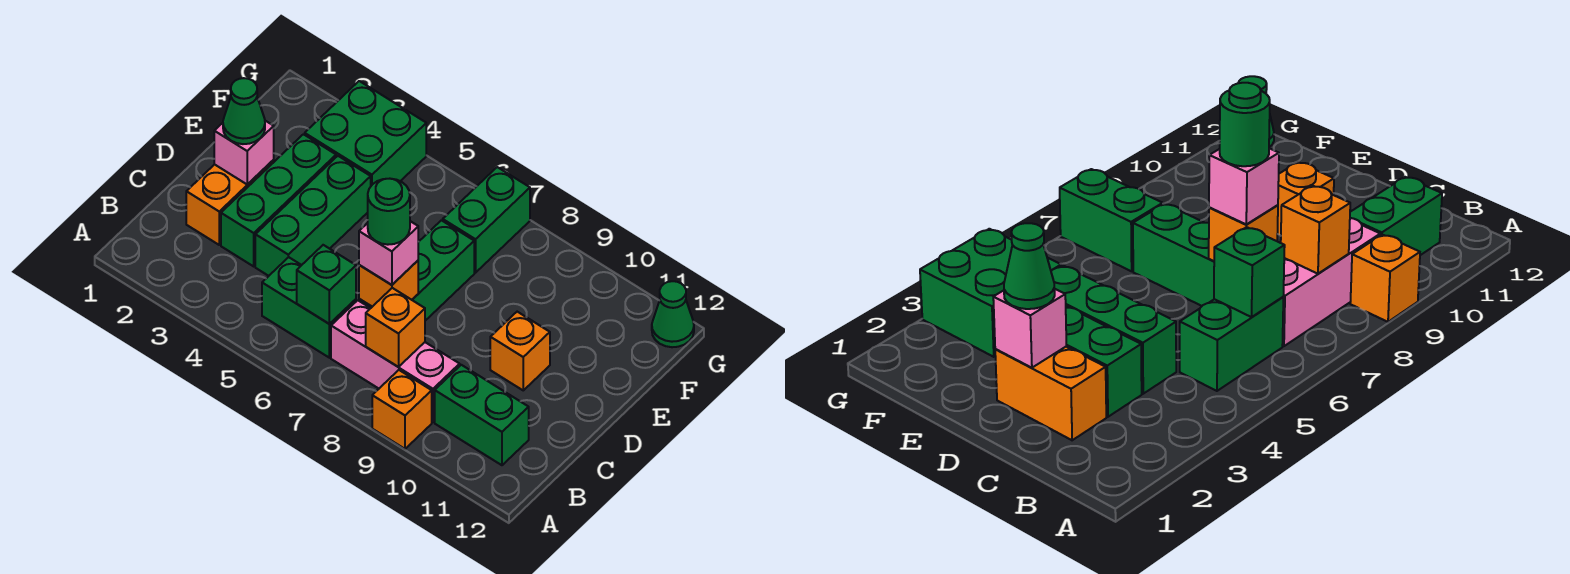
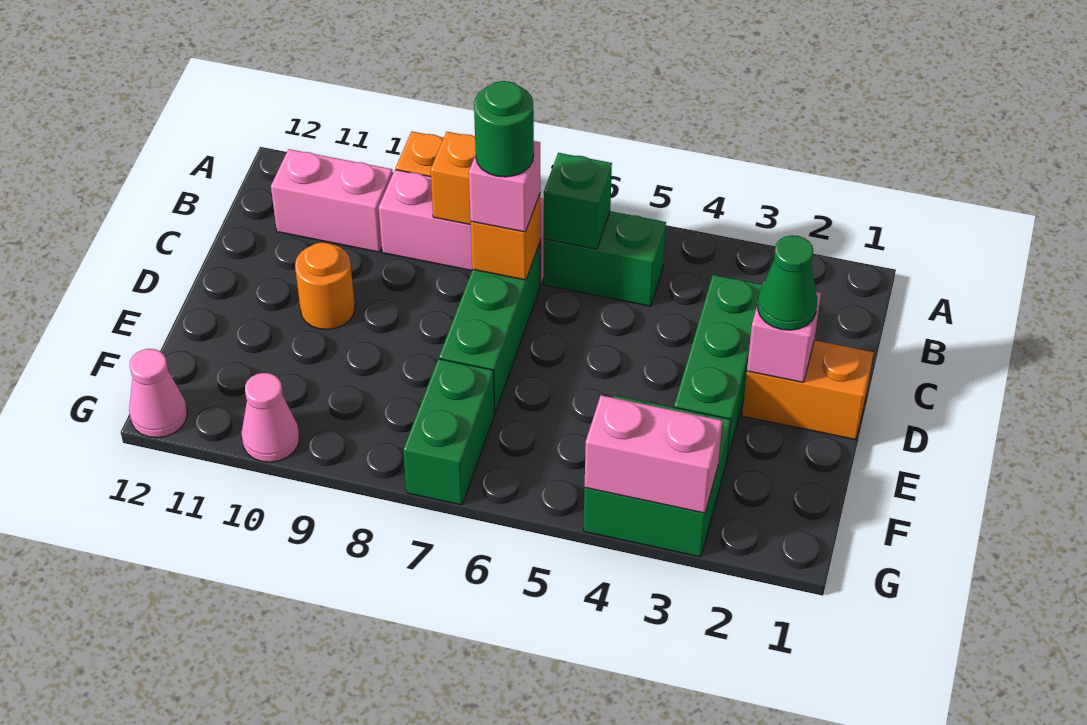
green 1x2 brick [435,365,529,465] -> pink 1x2 brick [271,149,393,252]
orange 1x2 brick [186,160,274,245] -> orange 1x2 brick turned to [742,340,874,440]
green 1x3 brick [255,156,371,276] -> none
orange 1x1 brick [490,312,550,390] -> orange 1x1 round brick [295,242,355,330]
none -> pink 1x2 brick [585,395,722,513]
none -> pink 1x1 cone [241,373,300,462]
green 1x1 cone [652,281,694,347] -> pink 1x1 cone [129,349,187,438]

